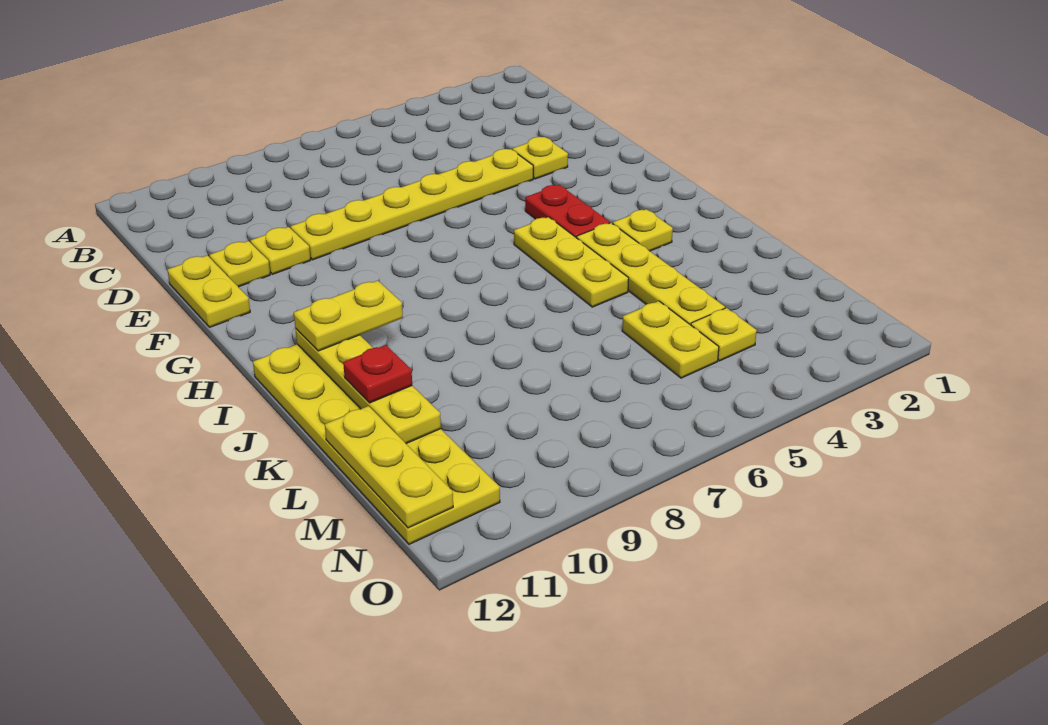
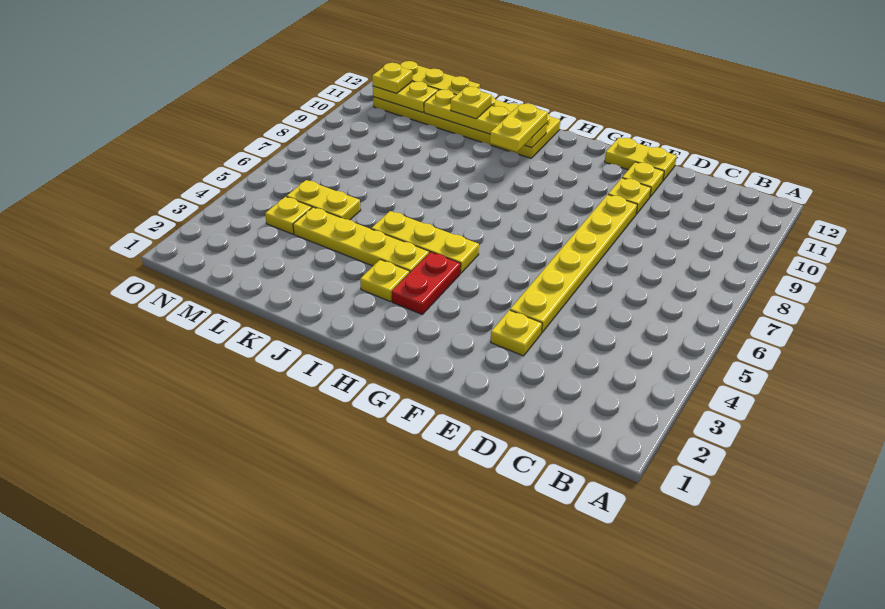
red 1x2 plate [525,185,610,238] -> red 1x2 plate turned to [392,252,461,314]
red 1x1 plate [343,345,412,403] -> yellow 1x1 plate [451,87,492,119]
none -> yellow 1x2 plate [373,81,438,113]
none -> yellow 1x1 plate [372,63,413,94]

